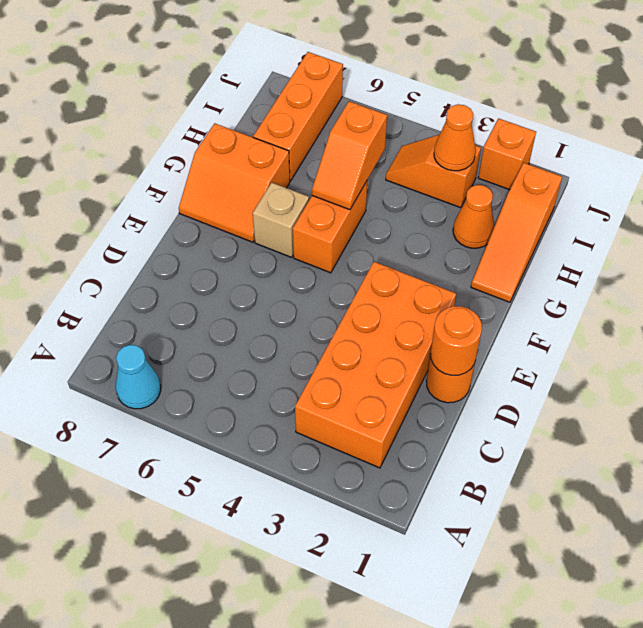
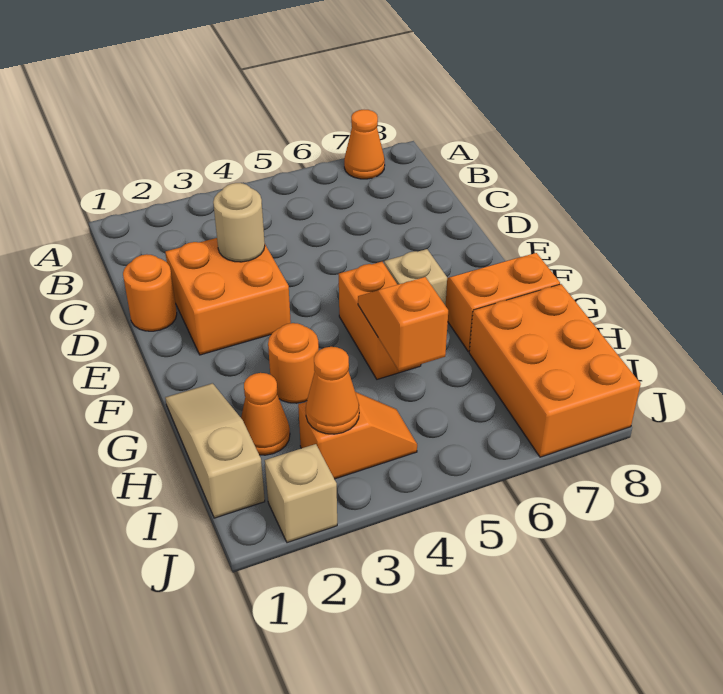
cyan 1x1 cone [116,345,161,409] -> orange 1x1 cone [344,110,385,179]
orange 2x4 brick [295,262,456,468] -> orange 2x2 brick [165,238,291,355]
orange 1x1 round brick [430,306,482,375] -> orange 1x1 round brick moved to [268,323,319,403]
none -> tan 1x1 round brick [213,183,265,262]
orange 1x3 slope [471,163,562,302] -> tan 1x3 slope [165,383,265,518]
orange 1x3 brick [253,52,343,181] -> orange 2x3 brick [469,284,641,457]
orange 1x1 brick [478,118,536,190] -> tan 1x1 brick [265,444,337,543]

